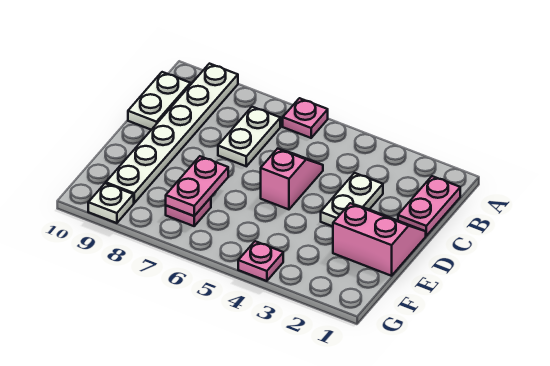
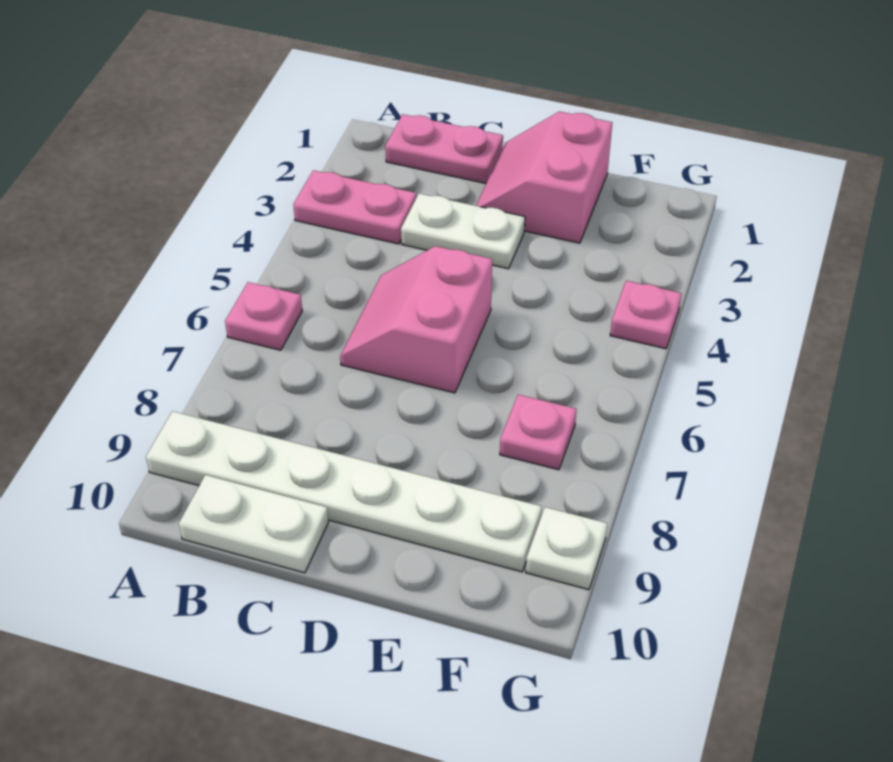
white 1x2 plate [218,107,280,166] -> none
pink 1x2 slope [261,149,323,209] -> pink 2x2 slope [340,246,492,393]
pink 1x2 plate [166,156,228,216] -> pink 1x2 plate moved to [293,170,416,244]

